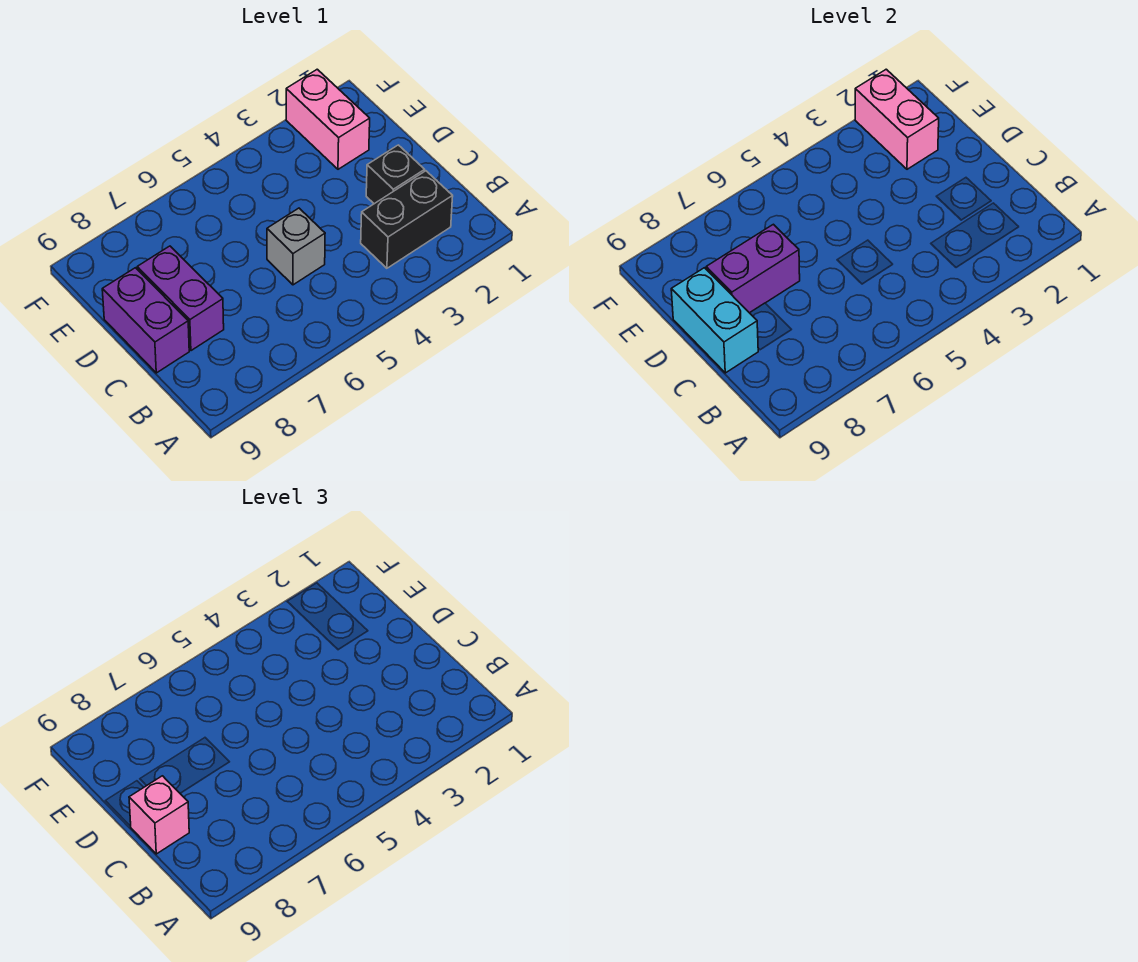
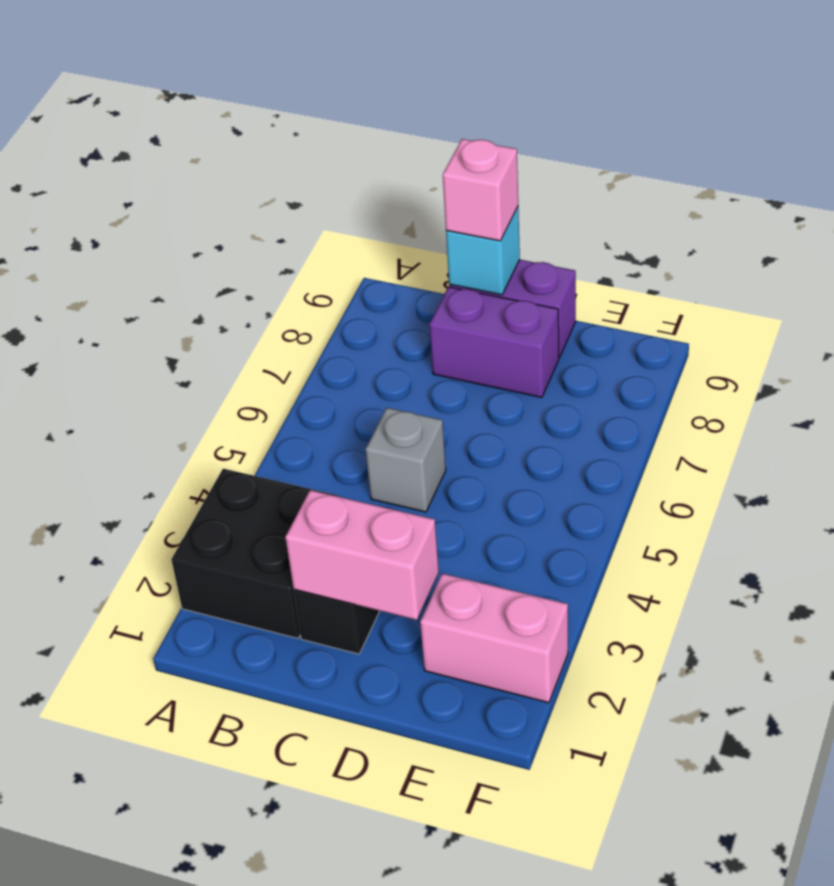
black 1x2 brick [361,171,453,268] -> black 2x2 brick [171,469,339,638]
cyan 1x2 brick [671,268,758,373] -> cyan 1x1 brick [446,207,520,295]
purple 1x2 brick [706,224,800,313] -> none
pink 1x2 brick [855,69,939,169] -> pink 1x2 brick moved to [285,490,439,620]

